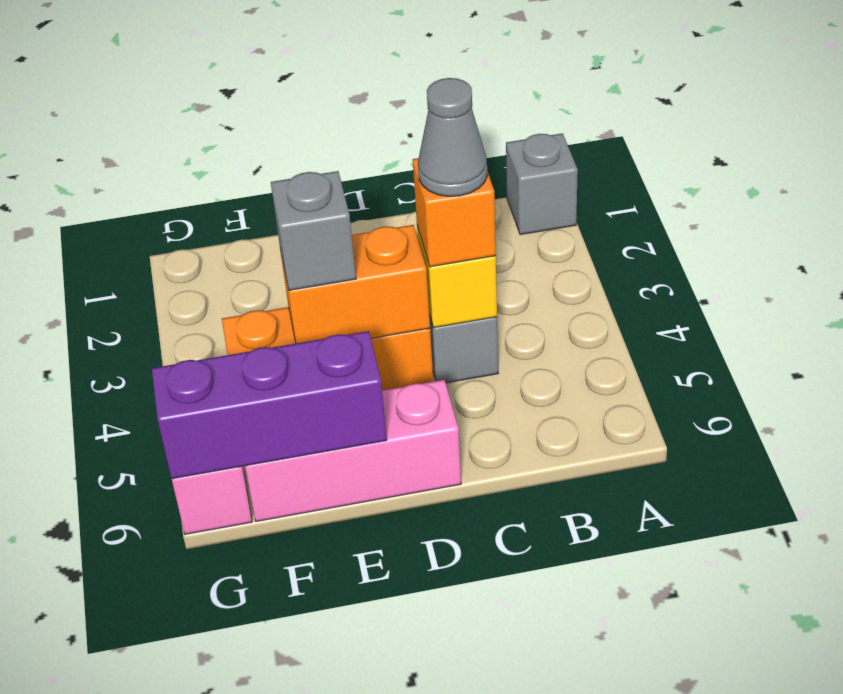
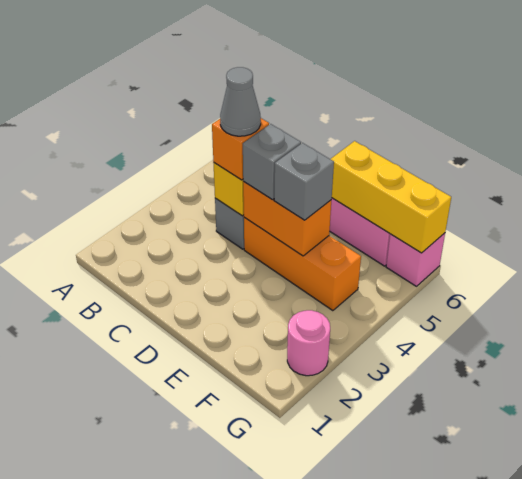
grey 1x1 brick [506,133,578,235] -> grey 1x1 brick moved to [243,124,301,200]
purple 1x3 brick [152,331,387,479] -> yellow 1x3 brick [331,141,451,253]
none -> pink 1x1 round brick [287,310,330,376]

